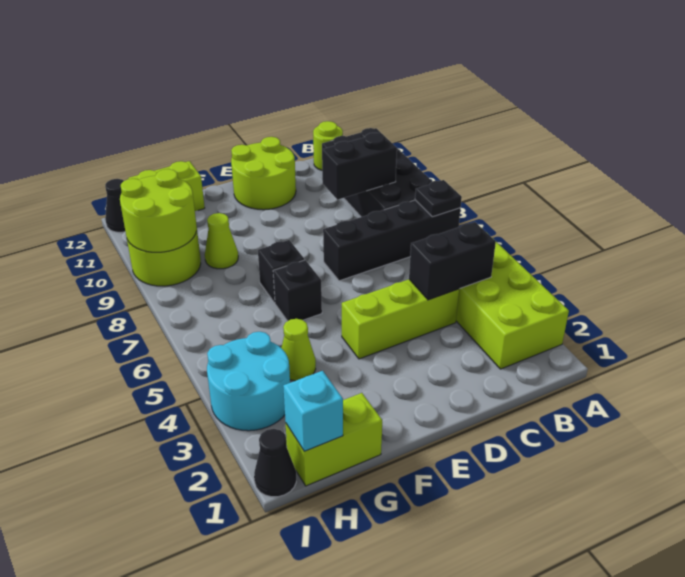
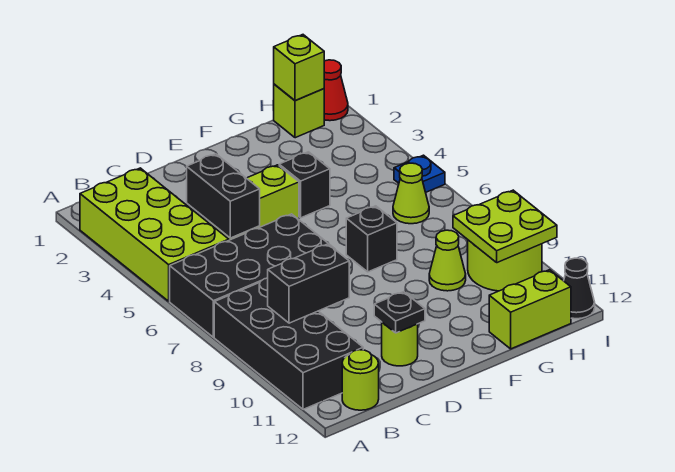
black 1x4 brick [323,200,461,281] -> black 2x4 brick [170,214,335,337]
black 1x1 plate [415,180,462,217] -> black 1x1 plate moved to [374,292,425,333]
black 1x2 brick [409,222,496,300] -> black 1x2 brick turned to [187,154,260,238]
lime 2x2 round brick [231,137,296,210] -> lime 1x1 round brick [382,323,418,366]
black 1x1 brick [273,260,322,321] -> black 1x1 brick moved to [279,152,330,218]
lime 1x2 brick [286,393,382,486] -> lime 1x1 brick [274,84,324,138]
lime 1x1 cone [281,319,316,381] -> lime 1x1 cone moved to [393,163,429,224]
cyan 1x1 brick [283,371,343,451] -> lime 1x1 brick [274,35,324,100]
cyan 2x2 round brick [207,332,290,431] -> none
lime 2x2 round brick [120,169,197,252] -> lime 2x2 plate [453,190,557,263]
black 1x1 cone [254,429,296,497] -> red 1x1 cone [324,60,348,121]
none -> blue 1x1 plate [394,155,445,192]

